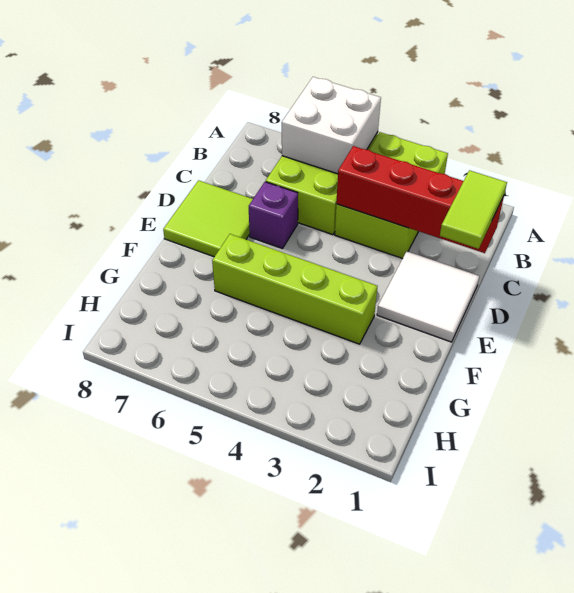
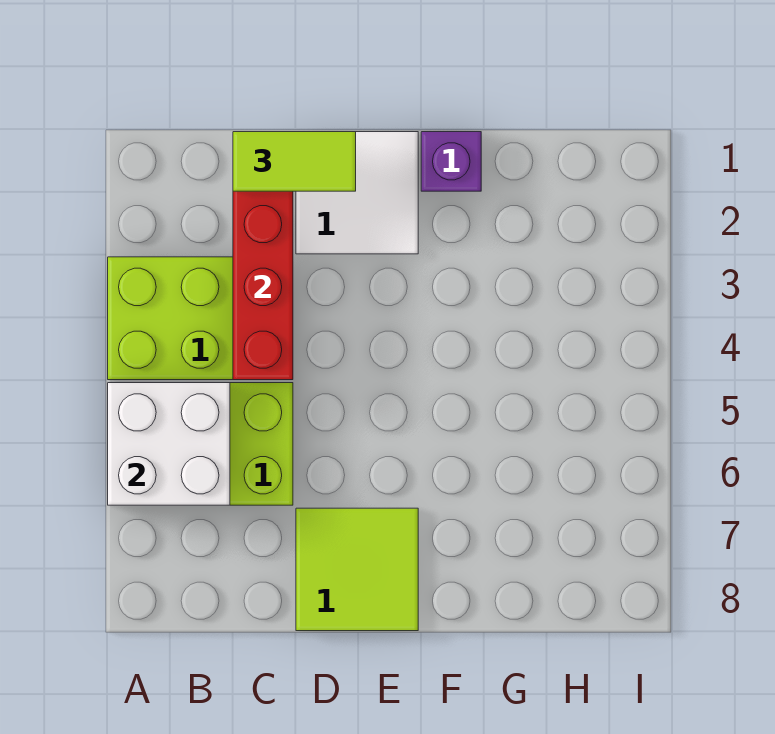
purple 1x1 brick [249,182,298,249] -> purple 1x1 brick moved to [421,132,481,191]
lime 1x4 brick [212,234,377,344] -> none

